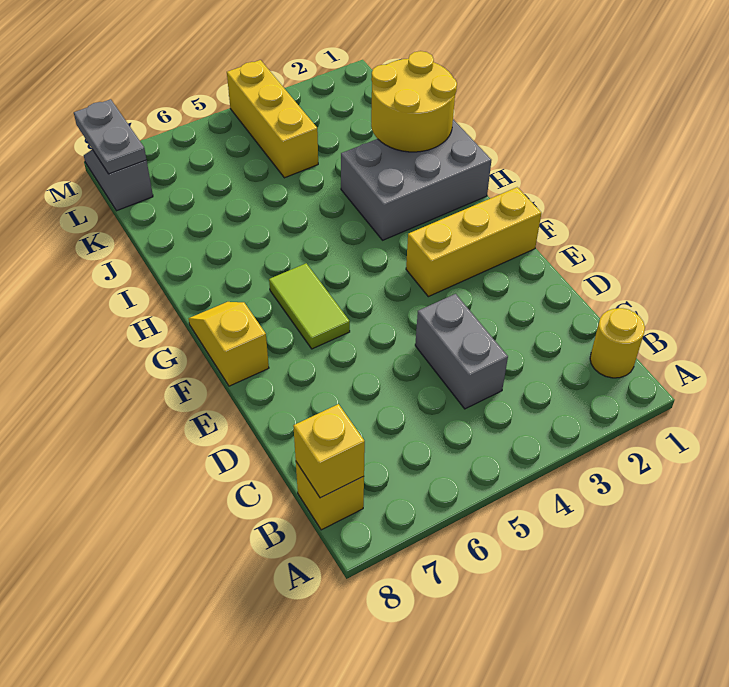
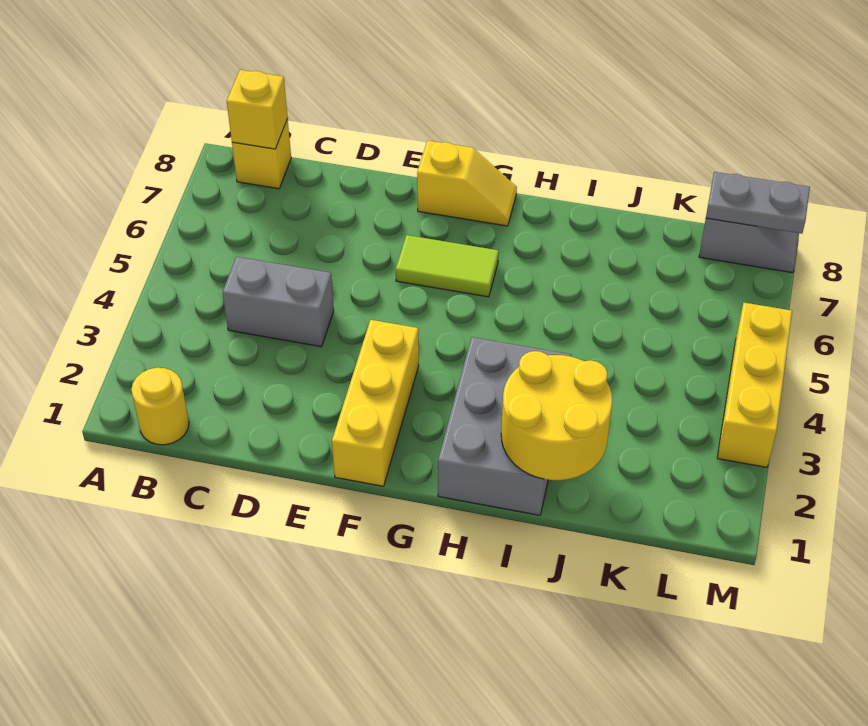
yellow 1x3 brick [227,60,318,178] -> yellow 1x3 brick turned to [717,303,792,467]

